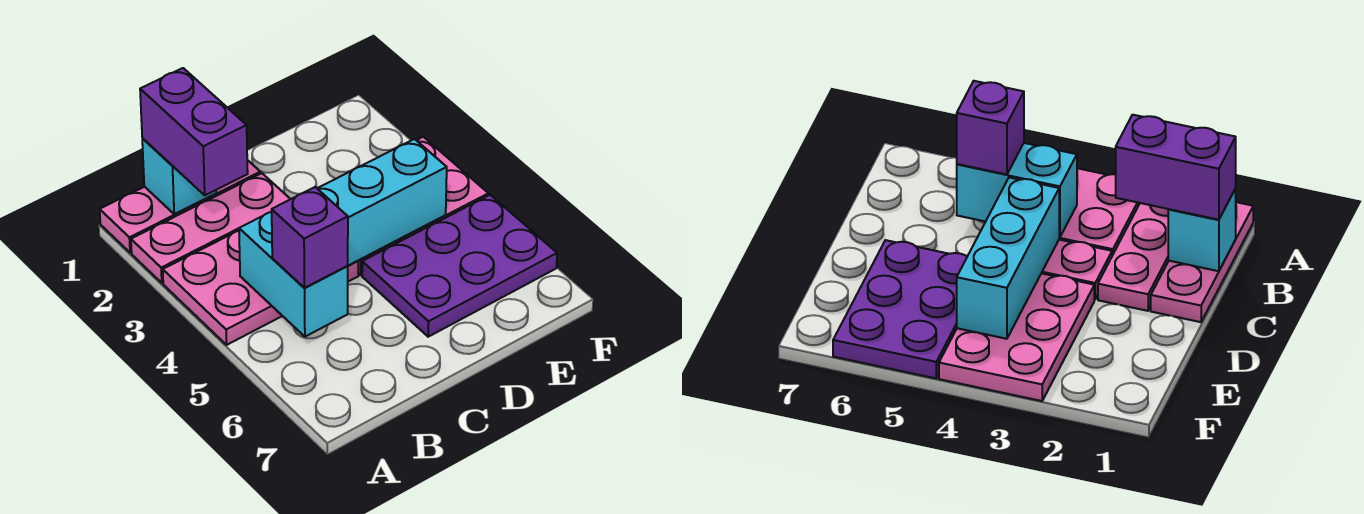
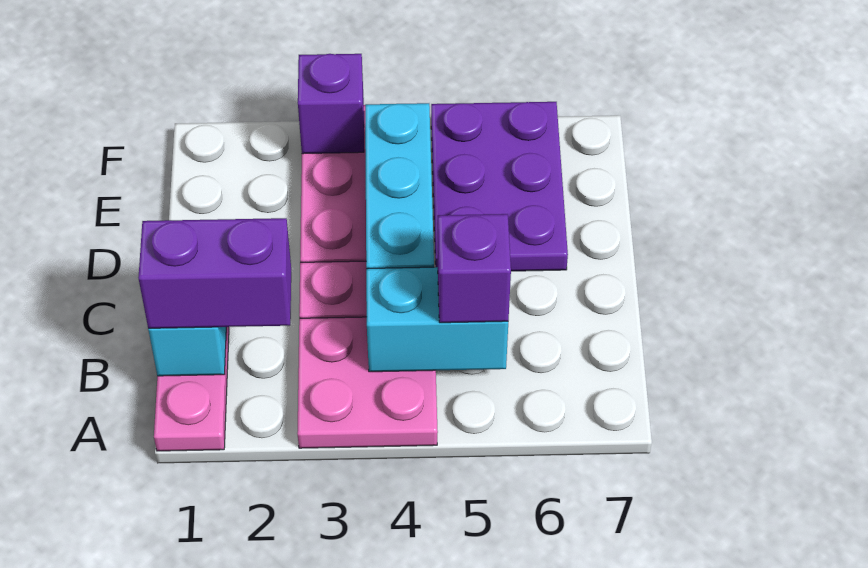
pink 1x3 plate [131,173,290,283] -> none
none -> purple 1x1 brick [298,54,364,154]

